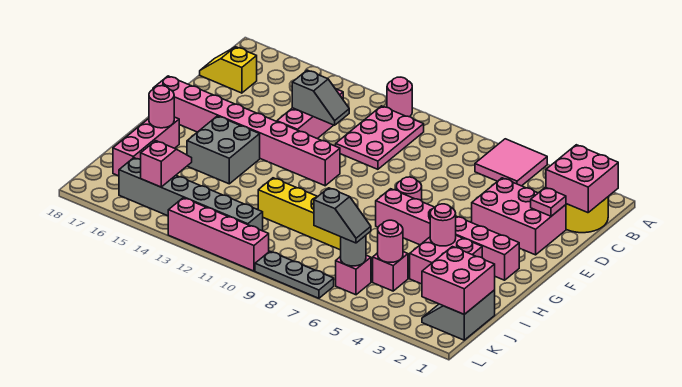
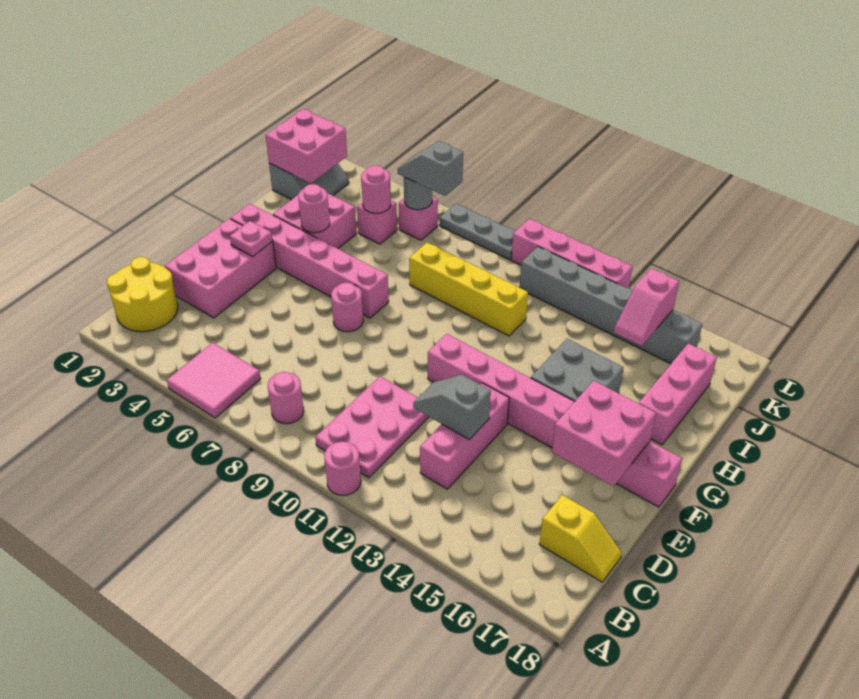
pink 2x2 brick [546,145,618,213] -> pink 2x2 brick moved to [552,381,656,486]
pink 2x3 brick [472,178,566,255] -> pink 2x3 brick turned to [165,219,276,318]
pink 1x1 plate [531,187,566,216] -> pink 1x1 plate moved to [230,221,273,257]
pink 1x1 round brick [149,86,174,128] -> pink 1x1 round brick moved to [268,372,304,424]

